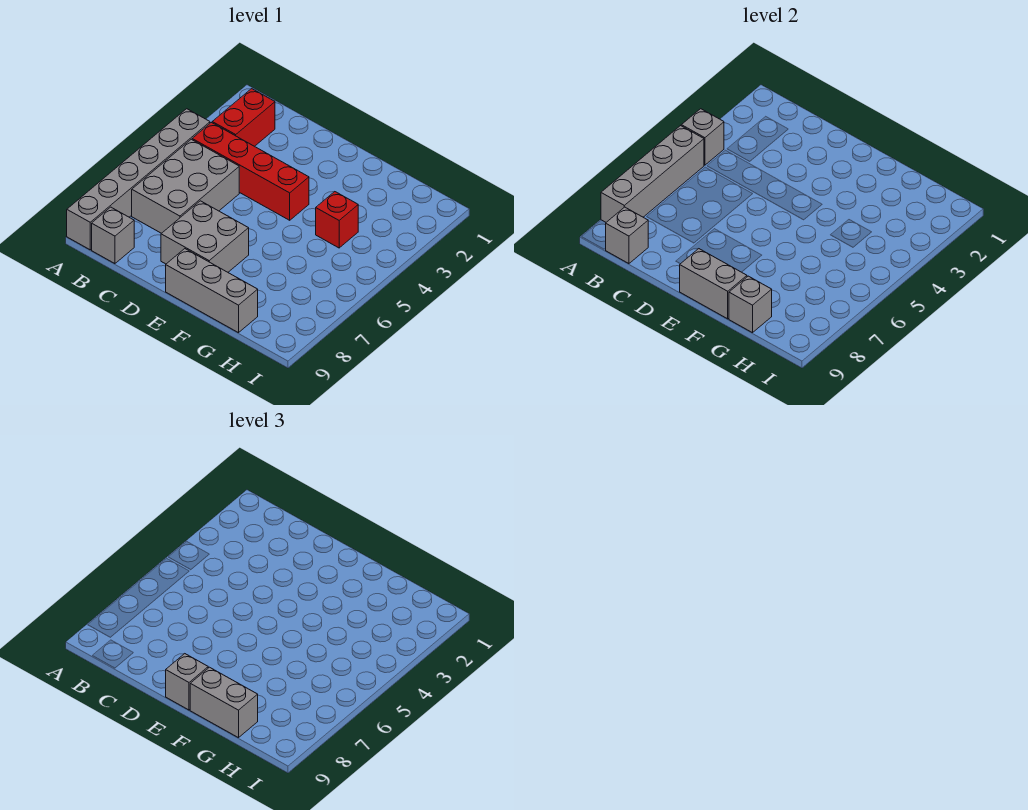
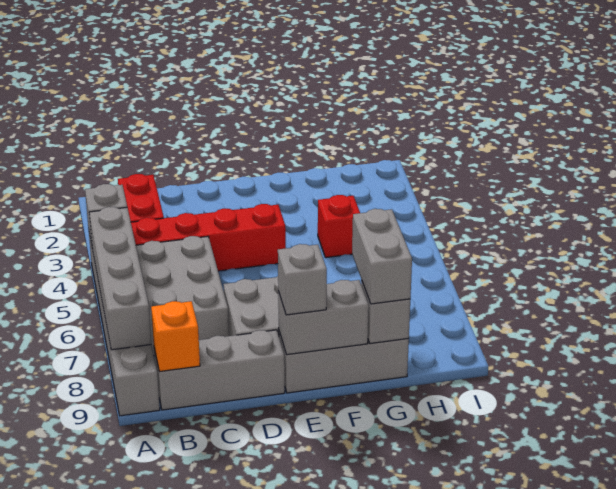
grey 1x1 brick [92,207,134,264] -> grey 1x3 brick [154,330,285,410]
grey 1x1 brick [605,207,648,264] -> orange 1x1 brick [151,301,200,372]
grey 1x2 brick [190,667,258,738] -> grey 1x2 brick turned to [352,209,412,304]

